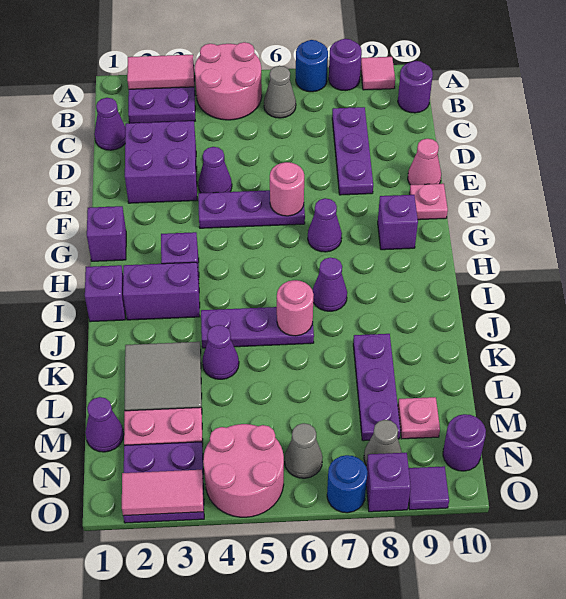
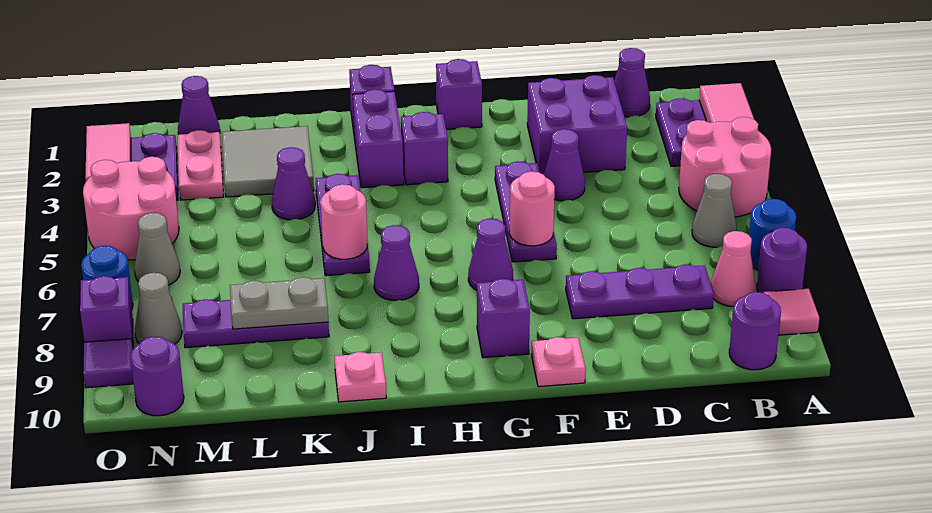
pink 1x1 cone [408,139,441,185] -> pink 1x1 cone moved to [711,231,756,306]
none -> grey 1x2 plate [230,277,328,329]
pink 1x1 plate [398,397,440,439] -> pink 1x1 plate moved to [334,352,386,402]

